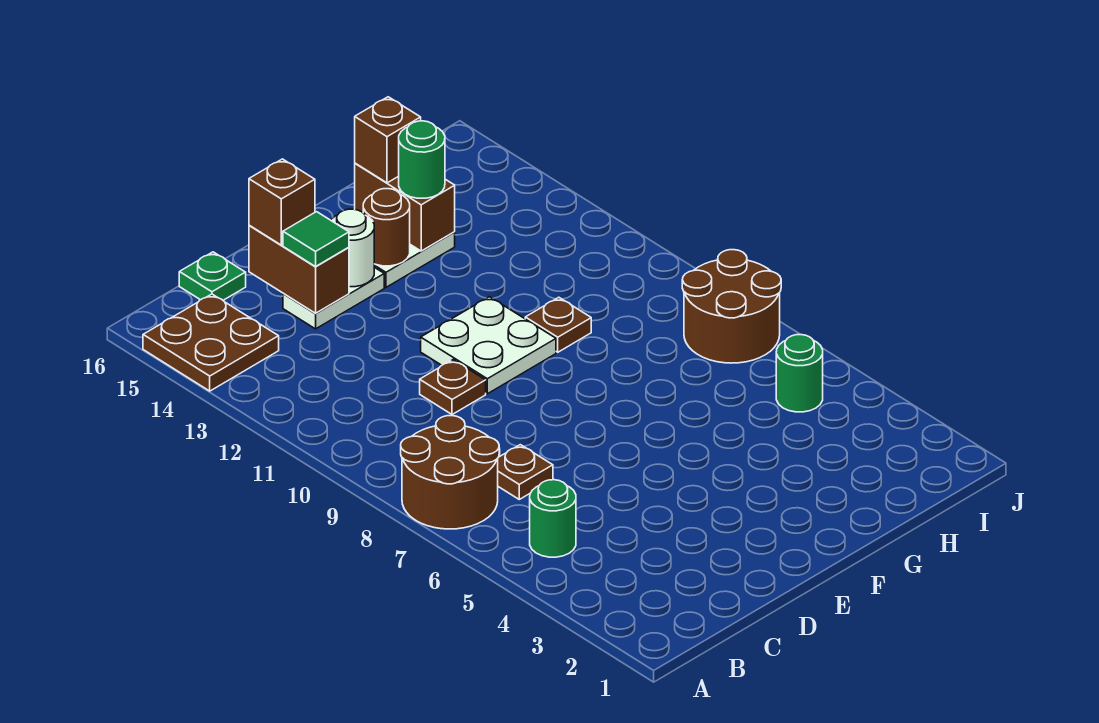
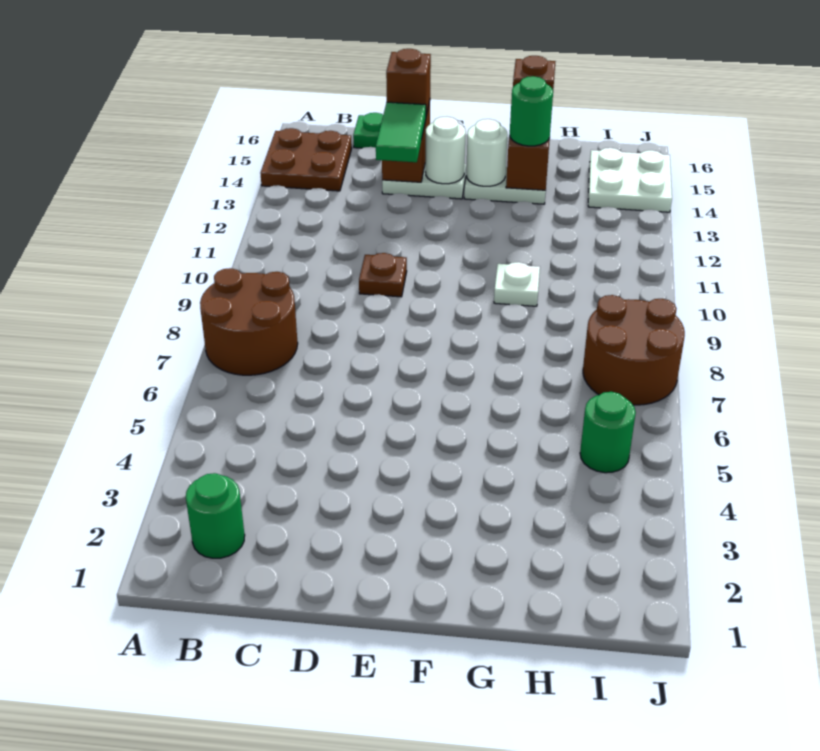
green 1x1 round brick [530,480,576,557] -> green 1x1 round brick moved to [186,473,245,558]
brown 1x1 plate [498,445,553,499] -> none
green 1x1 tile [283,212,349,267] -> green 1x2 tile [376,102,426,162]
white 2x2 plate [421,297,556,394] -> white 2x2 plate moved to [588,148,672,212]
brown 1x1 round brick [363,189,410,266] -> white 1x1 round brick [466,119,508,186]
brown 1x1 plate [525,297,591,352] -> white 1x1 plate [494,262,540,306]

